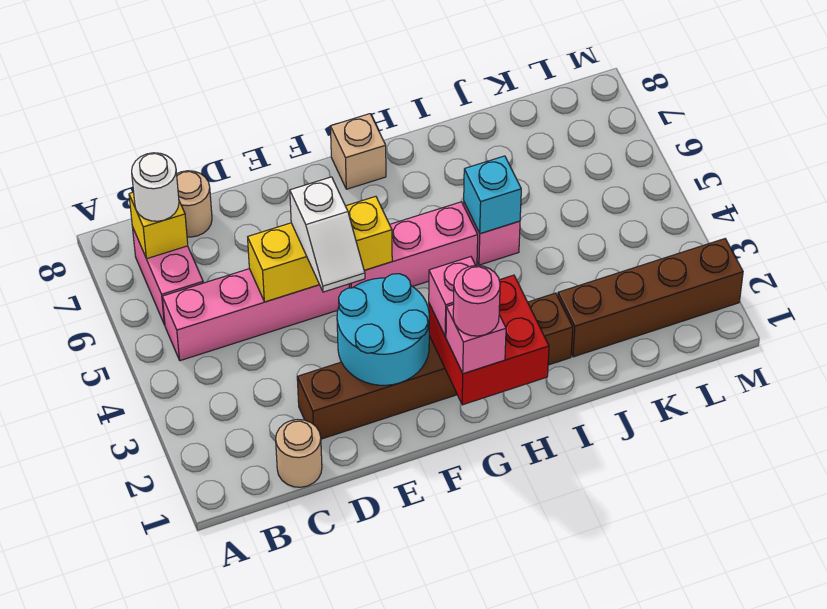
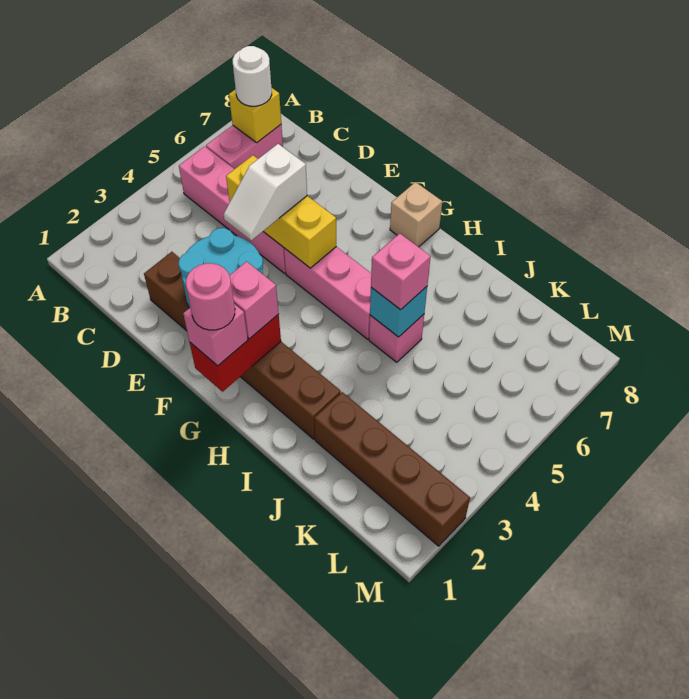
tan 1x1 round brick [276,420,322,487] -> none
tan 1x1 round brick [177,171,212,237] -> none
red 2x2 brick [429,275,549,405] -> red 1x2 brick [190,314,281,392]
none -> pink 1x1 brick [371,233,431,310]

